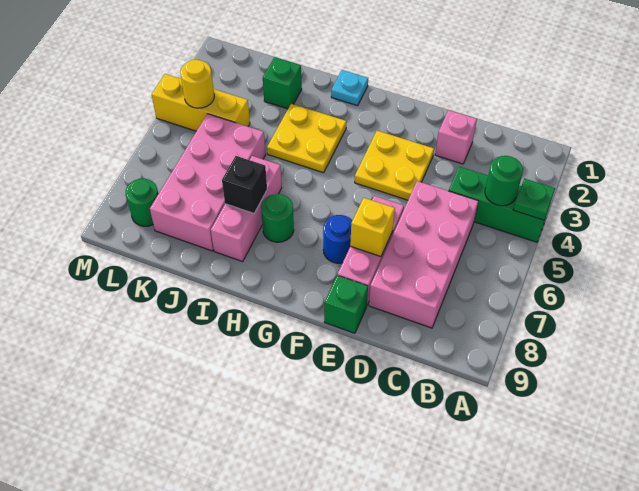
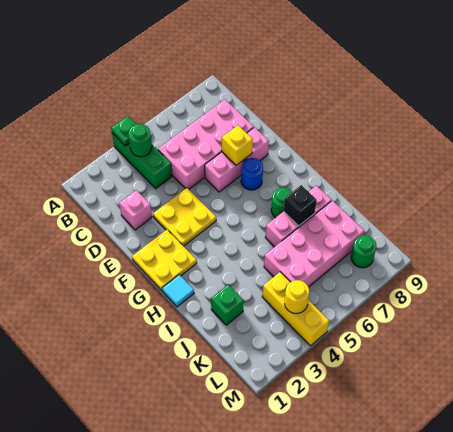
green 1x1 brick [324,275,368,333] -> none
cyan 1x1 plate [331,70,368,106] -> cyan 1x1 tile [162,275,194,307]
yellow 2x2 plate [267,104,346,173] -> yellow 2x2 plate moved to [132,230,197,291]

